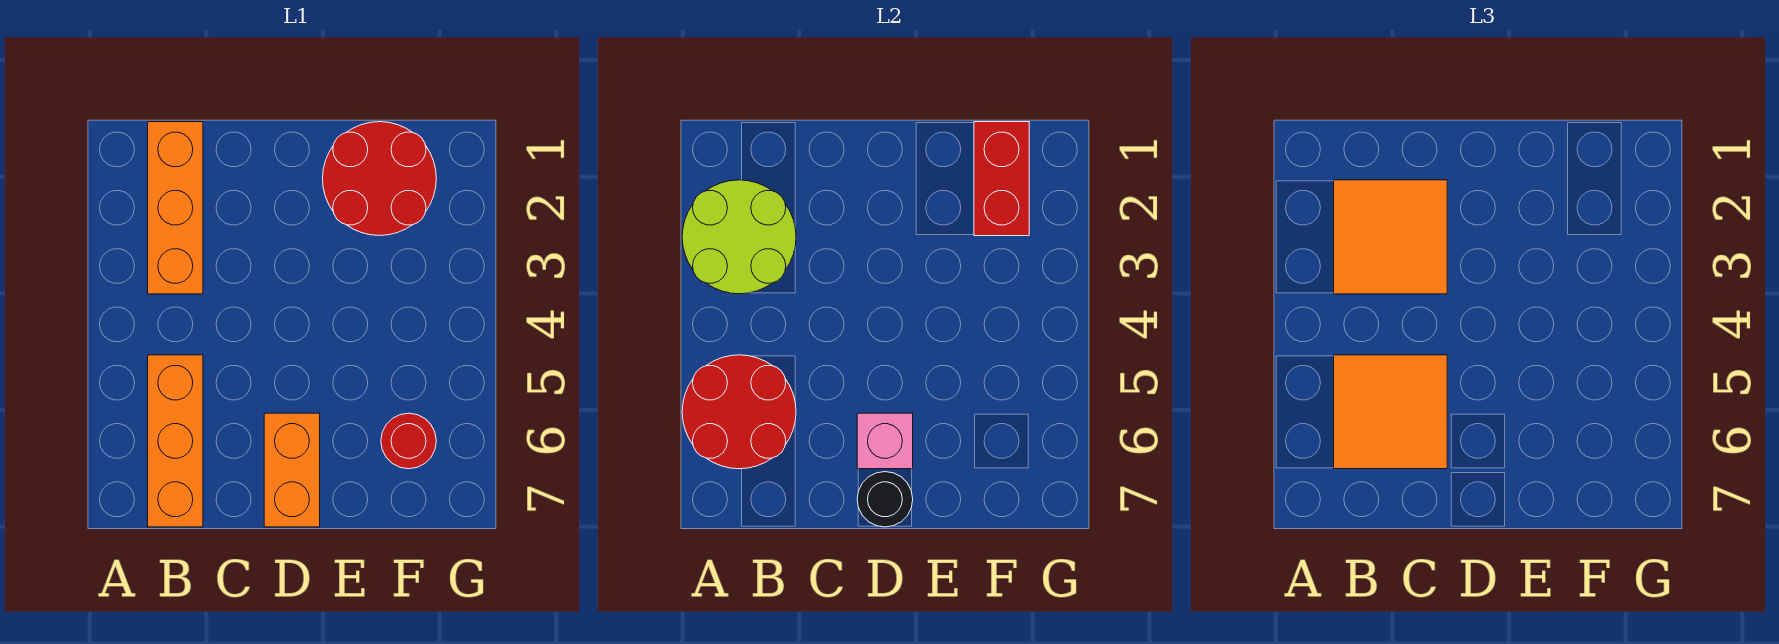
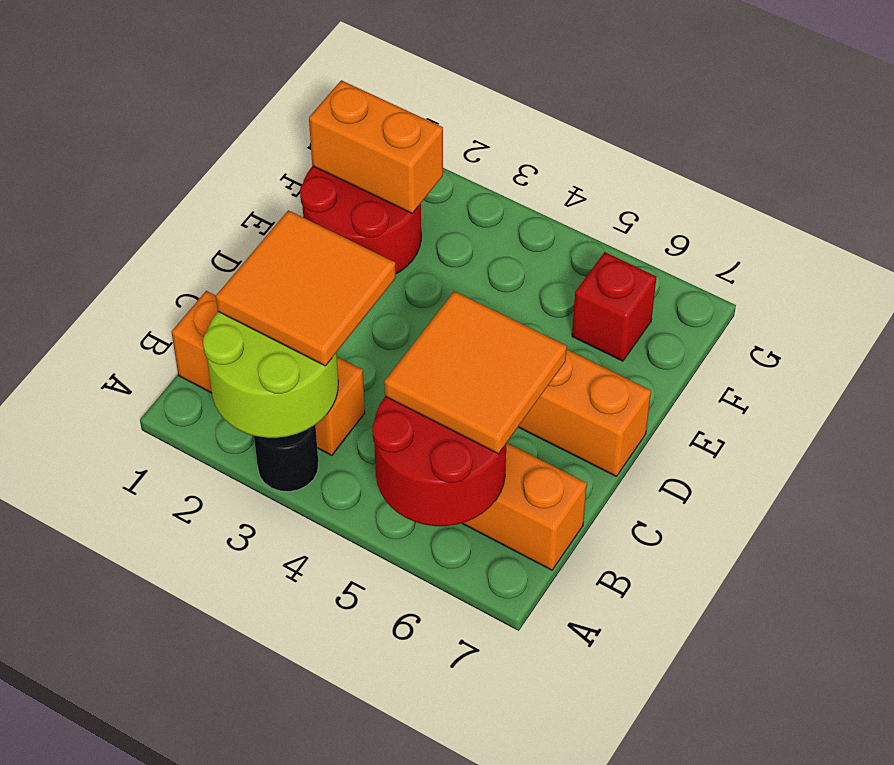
pink 1x1 brick [857,413,913,469] -> none
black 1x1 round brick [857,472,913,527] -> black 1x1 round brick moved to [254,426,318,492]
red 1x2 brick [974,122,1029,236] -> orange 1x2 brick [309,80,443,213]
red 1x1 round brick [381,413,436,469] -> red 1x1 brick [572,252,656,361]

